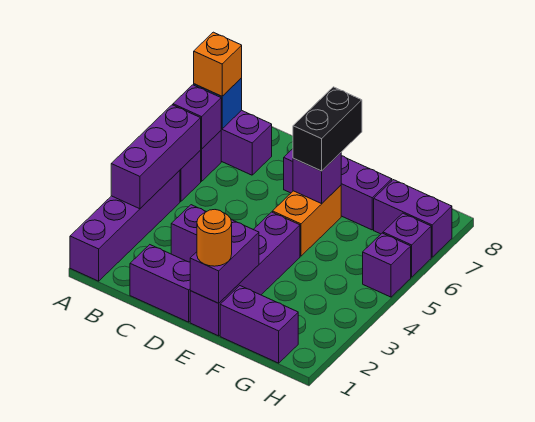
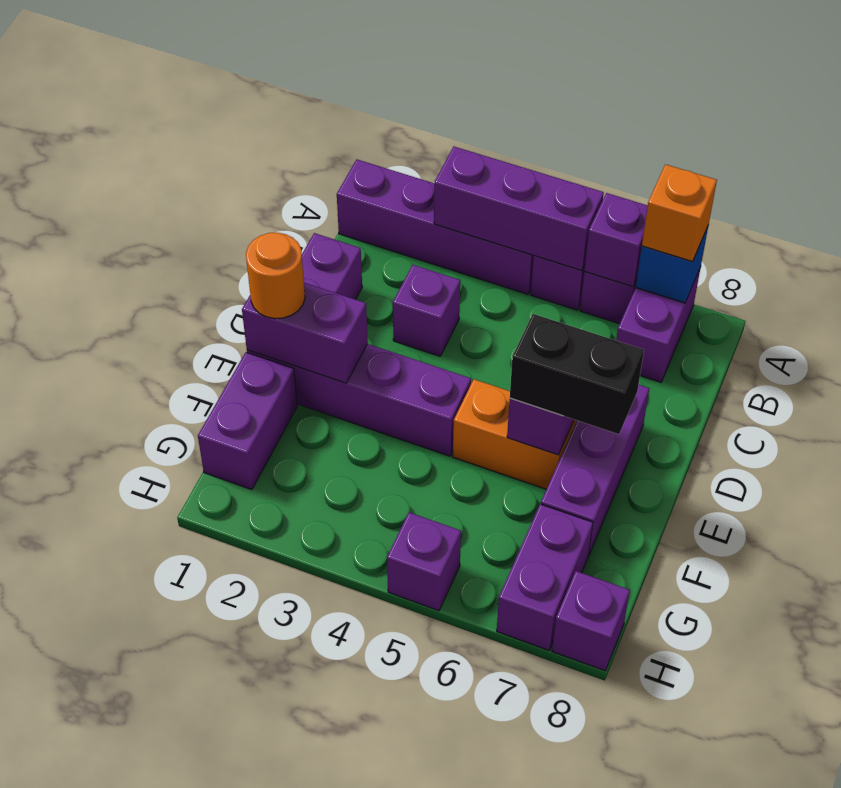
purple 1x1 brick [383,213,431,277] -> purple 1x1 brick moved to [552,571,630,671]

